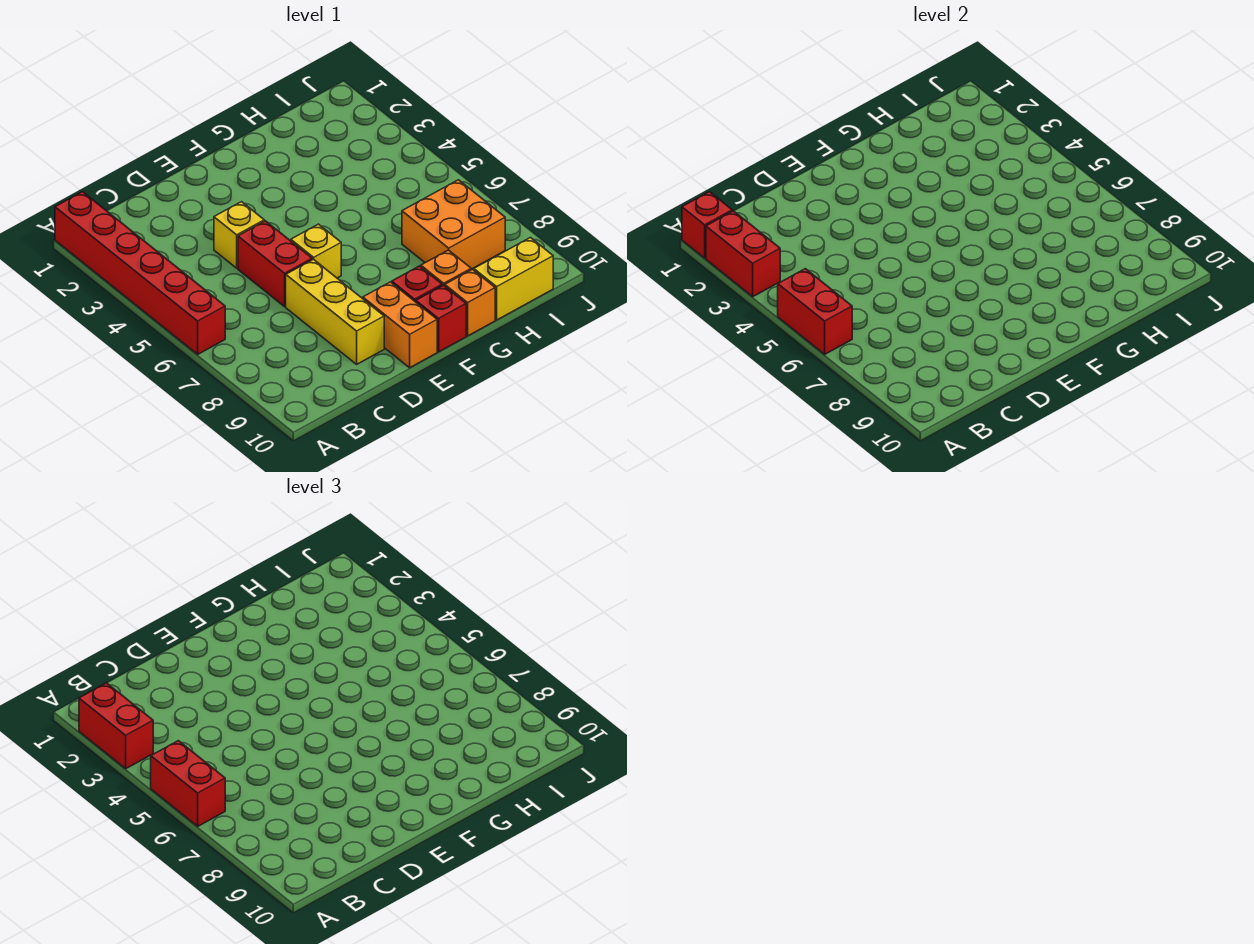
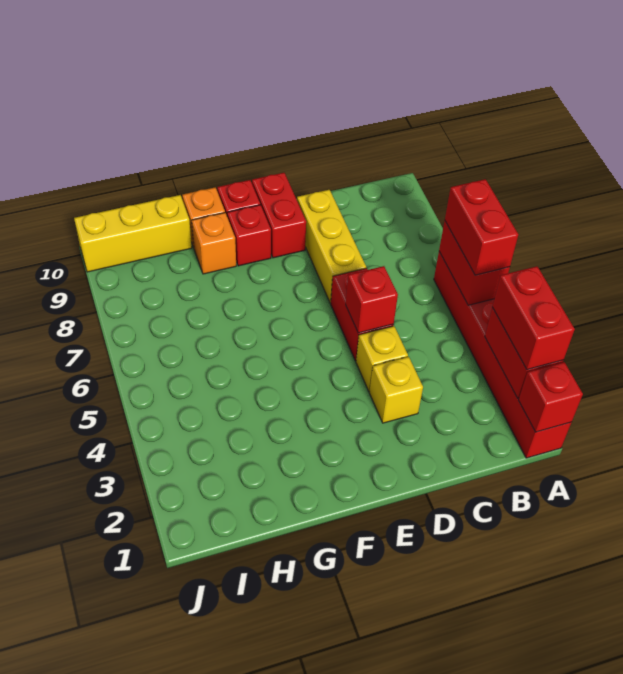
none -> red 1x1 brick [346,266,398,333]
yellow 1x1 brick [291,224,341,278] -> yellow 1x1 brick moved to [369,357,423,423]
orange 1x2 brick [363,282,437,368] -> red 1x2 brick [252,173,306,258]
orange 2x2 brick [402,180,505,269] -> none
yellow 1x2 brick [474,238,553,320] -> yellow 1x3 brick [74,195,192,272]

